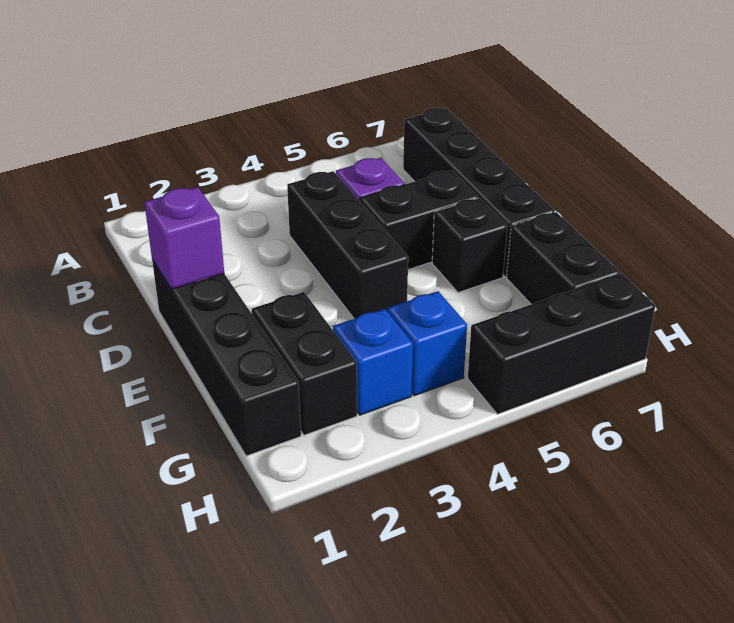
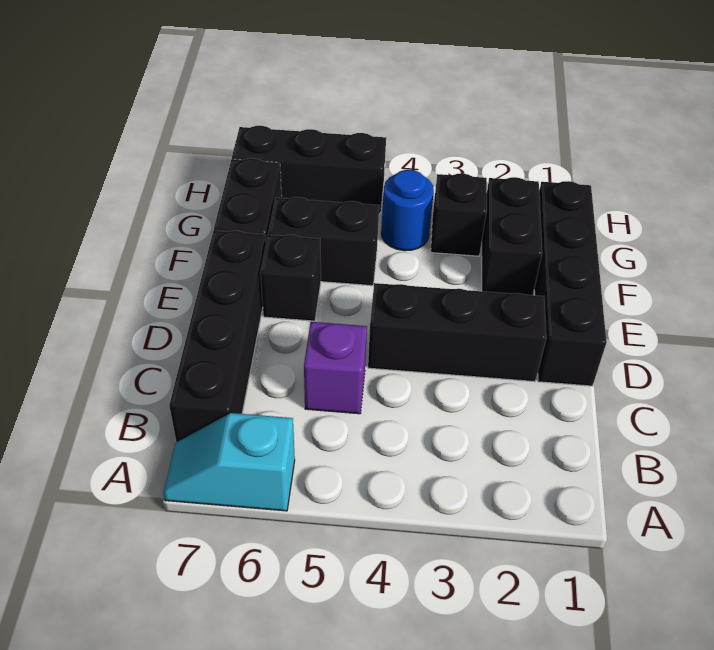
none -> cyan 1x2 slope [163,413,295,511]
black 1x3 brick [287,171,408,319] -> black 1x3 brick turned to [368,283,546,382]
purple 1x1 brick [144,187,224,289] -> none
black 1x2 brick [360,171,478,270] -> black 1x2 brick moved to [268,197,379,286]
blue 1x1 brick [333,309,413,415] -> black 1x1 brick [431,174,487,256]
blue 1x1 brick [388,291,467,396] -> blue 1x1 round brick [381,170,434,251]

